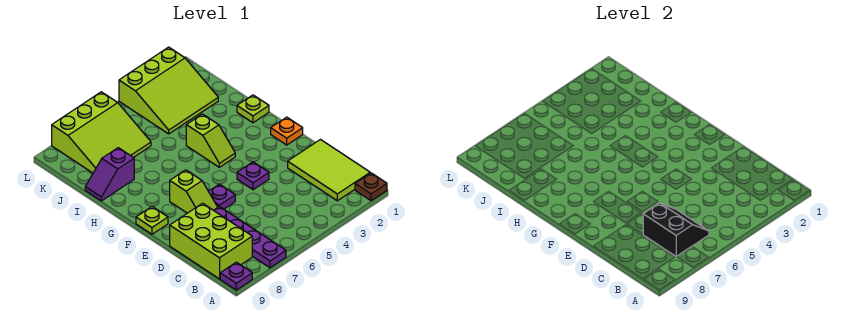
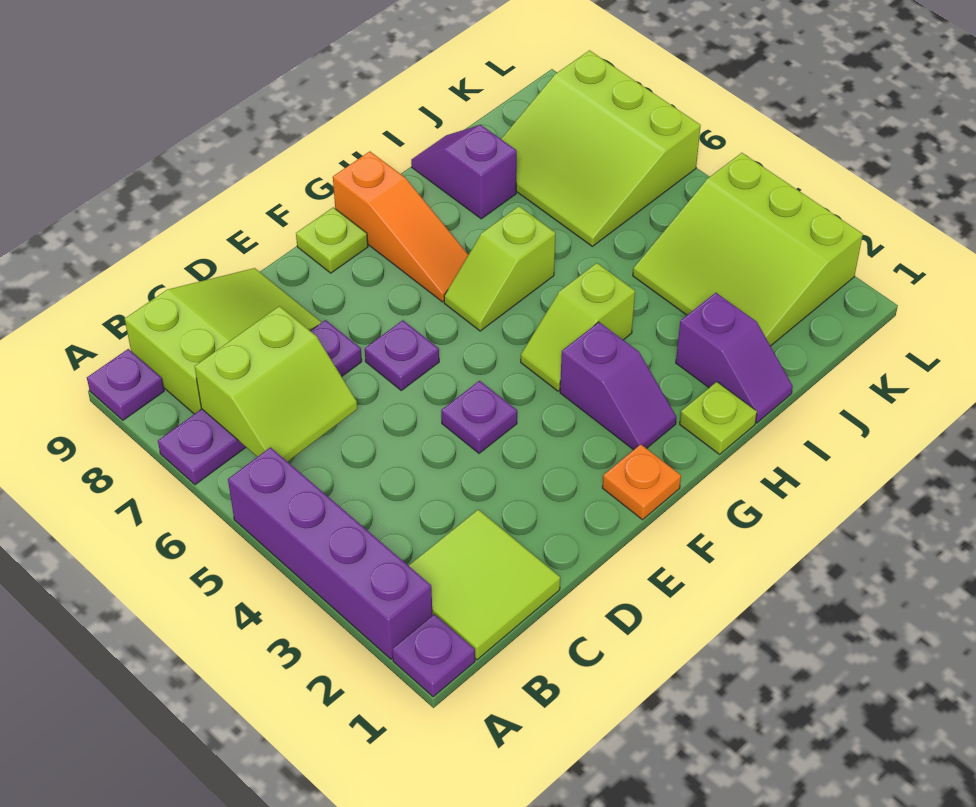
brown 1x1 plate [355,173,387,201] -> purple 1x1 plate [392,614,475,697]
none -> purple 1x4 brick [228,447,432,659]
lime 2x3 tile [288,140,370,201] -> lime 2x2 tile [409,510,560,660]
black 2x2 slope [643,203,709,256] -> lime 2x2 slope [195,306,357,462]
lime 2x3 brick [170,203,252,279] -> lime 2x3 slope [125,268,322,414]
lime 1x2 slope [170,170,218,213] -> lime 1x2 slope moved to [444,206,556,331]
none -> purple 1x2 slope [560,322,676,450]
none -> orange 1x3 slope [333,151,469,302]
none -> purple 1x2 slope [676,293,793,423]

